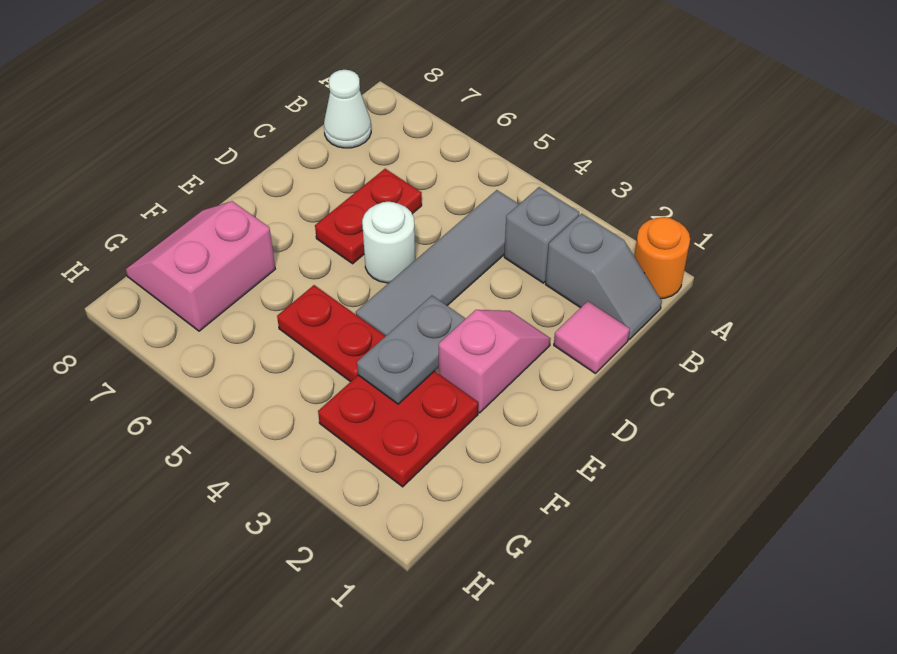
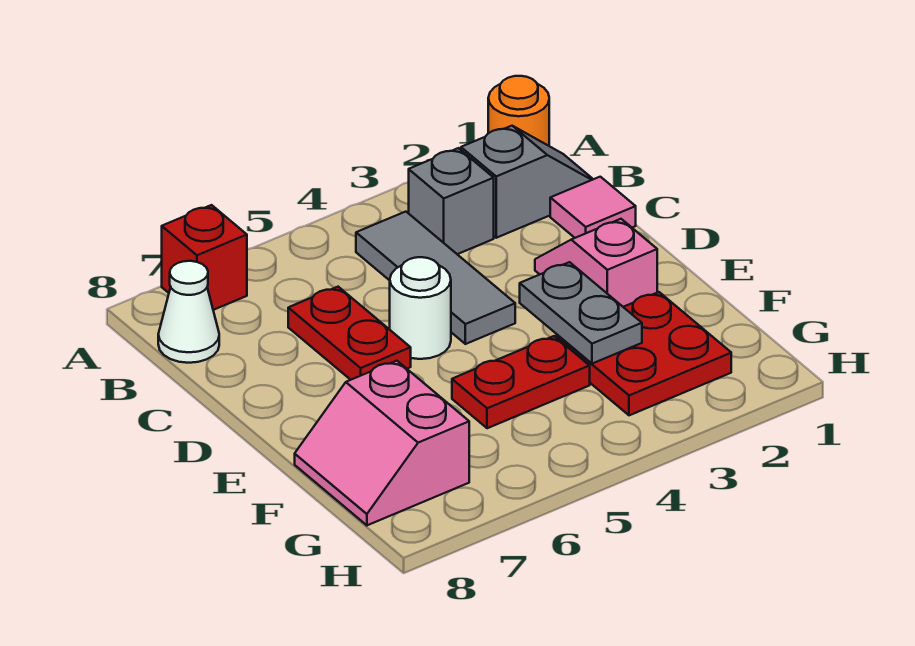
none -> red 1x1 brick [162,205,247,310]
grey 1x4 tile [356,190,519,336] -> grey 1x3 tile [356,212,515,344]

